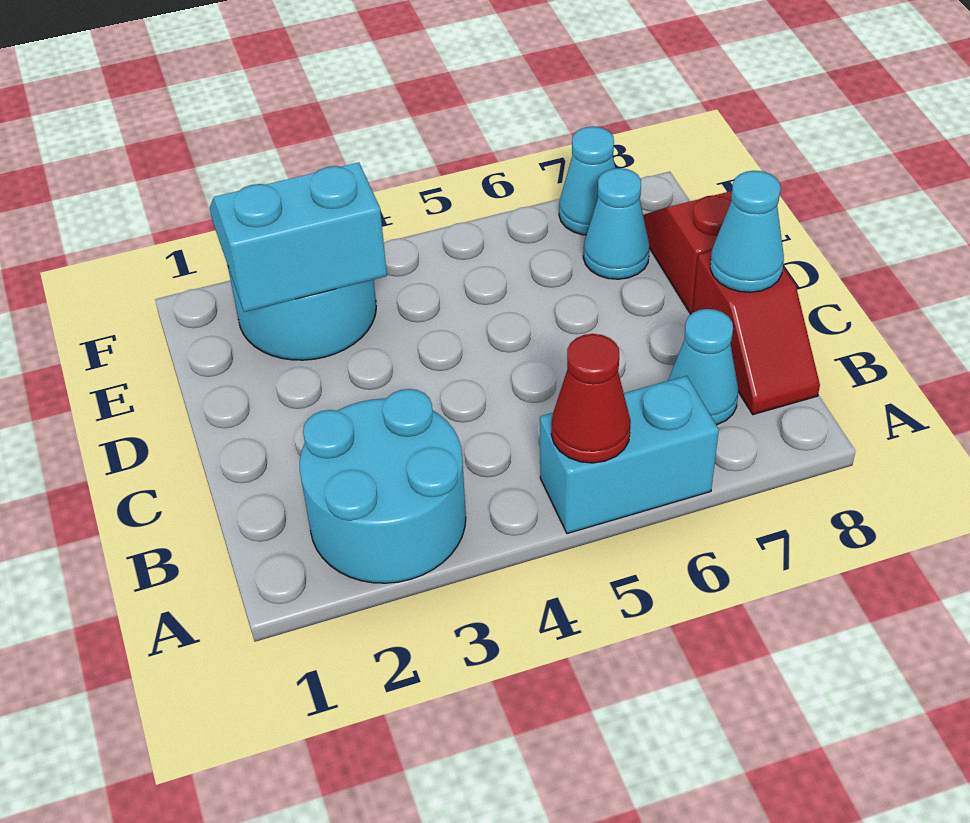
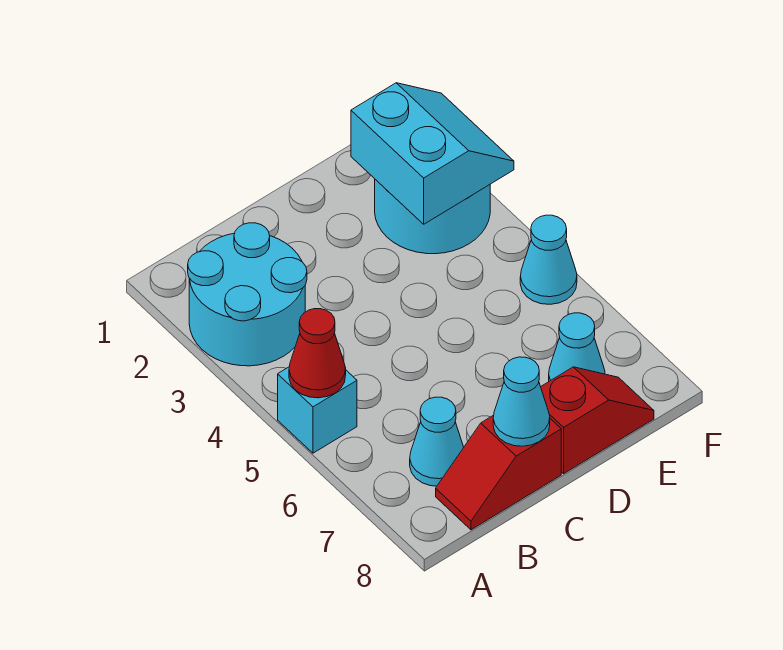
cyan 1x2 brick [540,376,719,534] -> cyan 1x1 brick [278,367,357,453]
cyan 1x1 cone [559,127,615,235] -> cyan 1x1 cone moved to [520,215,577,304]

